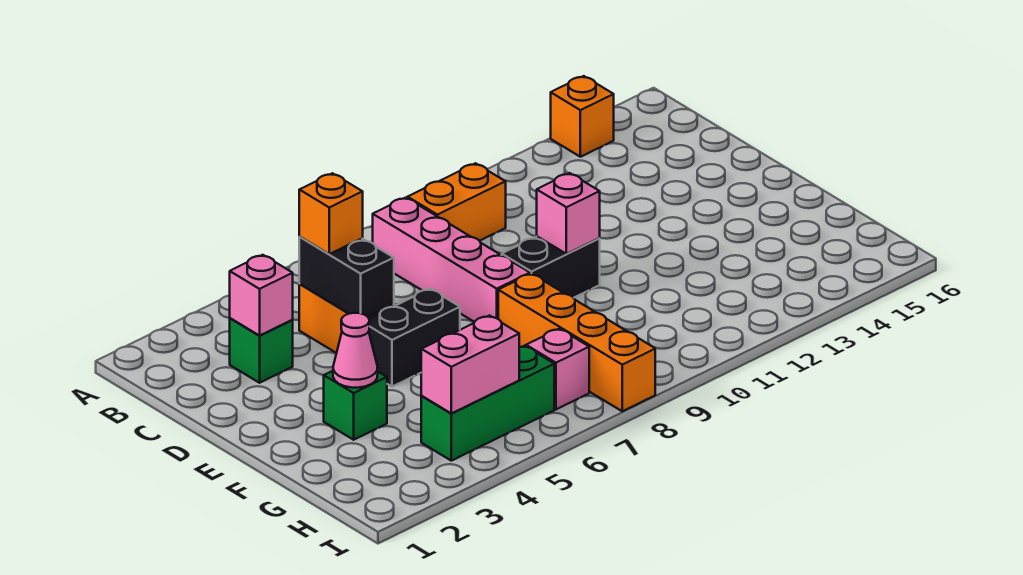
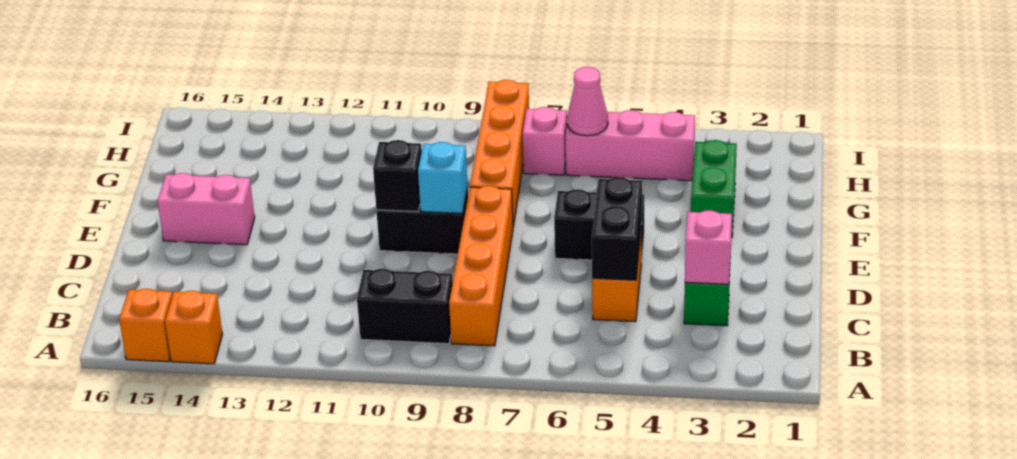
pink 1x4 brick [373,198,530,322] -> orange 1x4 brick [449,186,513,346]
orange 1x2 brick [408,163,506,241] -> black 1x2 brick [357,269,453,344]
orange 1x1 brick [299,173,363,254] -> orange 1x1 brick moved to [119,289,172,362]
none -> cyan 1x1 brick [418,142,468,213]
pink 1x1 brick [537,173,600,254] -> black 1x1 brick [373,140,422,212]
green 1x1 brick [324,371,387,440] -> green 1x2 brick [691,140,737,237]
pink 1x1 cone [333,313,378,388] -> pink 1x1 cone moved to [567,67,608,136]
green 1x3 brick [421,346,554,461] -> pink 1x3 brick [566,110,695,181]
pink 1x2 brick [421,316,519,413] -> pink 1x2 brick moved to [157,173,255,245]

